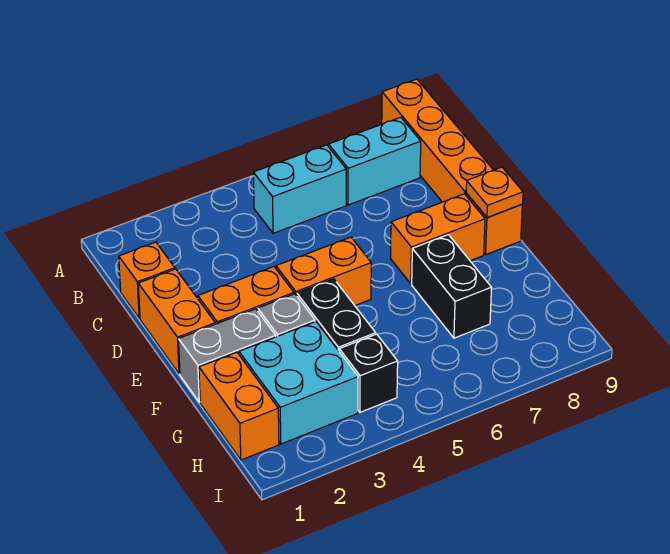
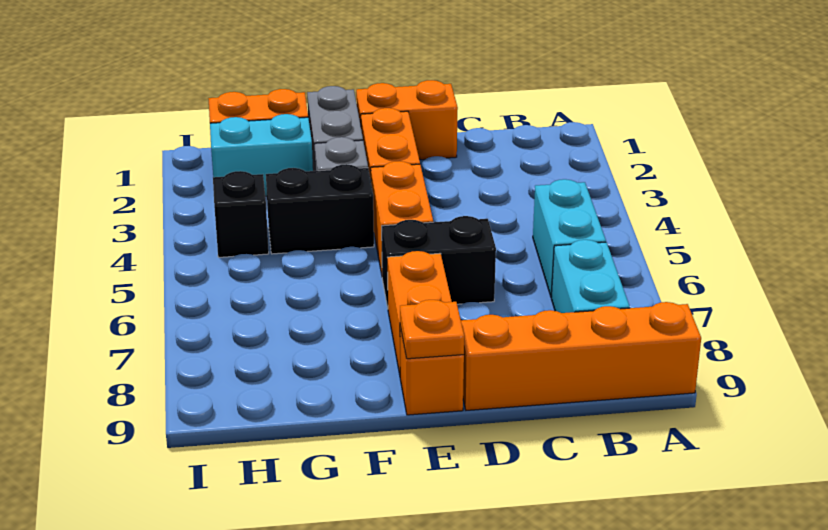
orange 1x1 brick [119,242,175,318] -> none
black 1x2 brick [412,235,492,338] -> black 1x2 brick moved to [382,216,496,307]
cyan 2x2 brick [239,322,358,444] -> cyan 1x2 brick [210,114,313,196]

